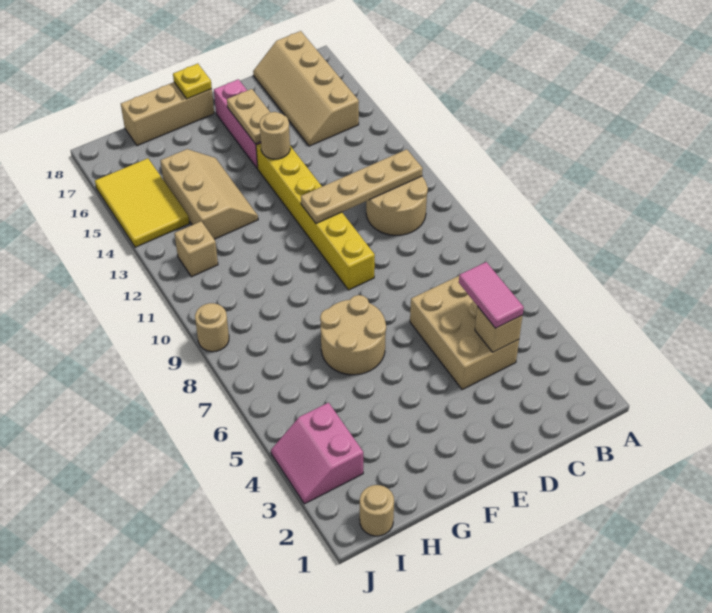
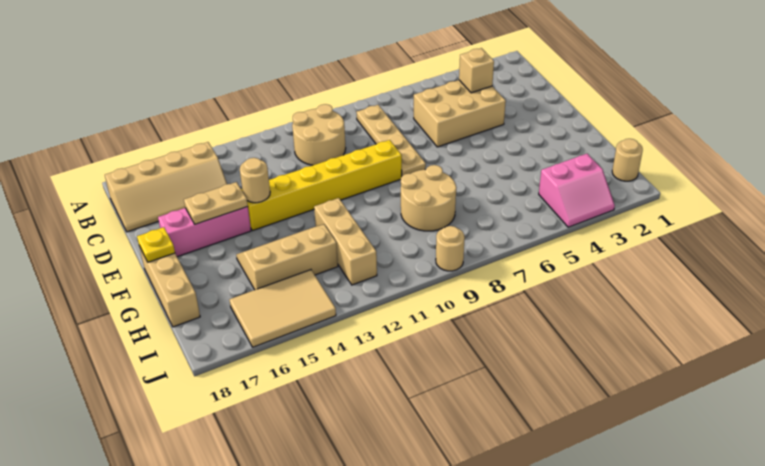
tan 1x4 plate [301,149,423,223] -> tan 1x4 plate moved to [356,105,426,176]
pink 1x2 tile [459,262,524,328] -> none
tan 2x2 round brick [320,295,386,375] -> tan 2x2 round brick moved to [401,165,457,231]
tan 1x1 brick [175,221,218,277] -> tan 1x3 brick [314,198,377,285]
yellow 2x3 tile [95,158,189,247] -> tan 2x3 tile [229,270,336,347]

